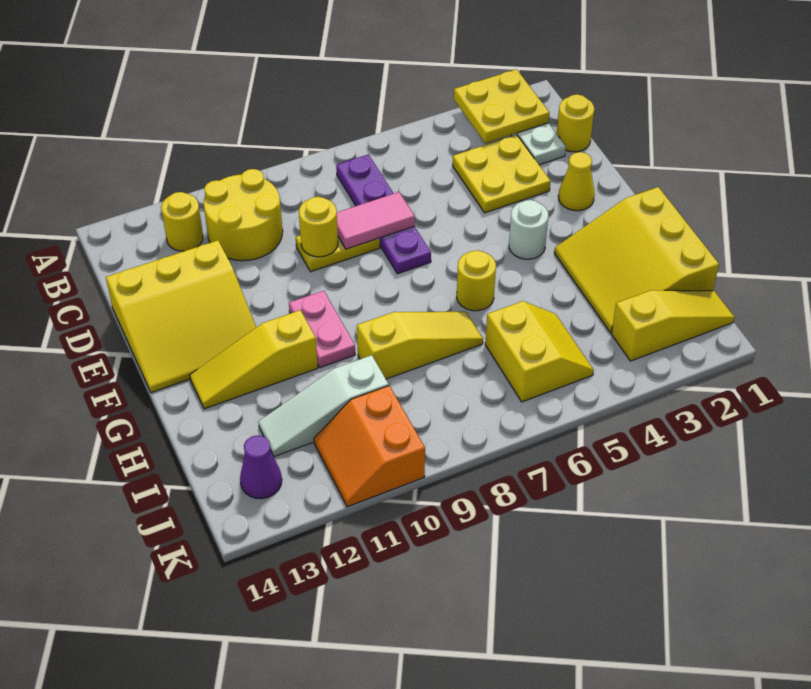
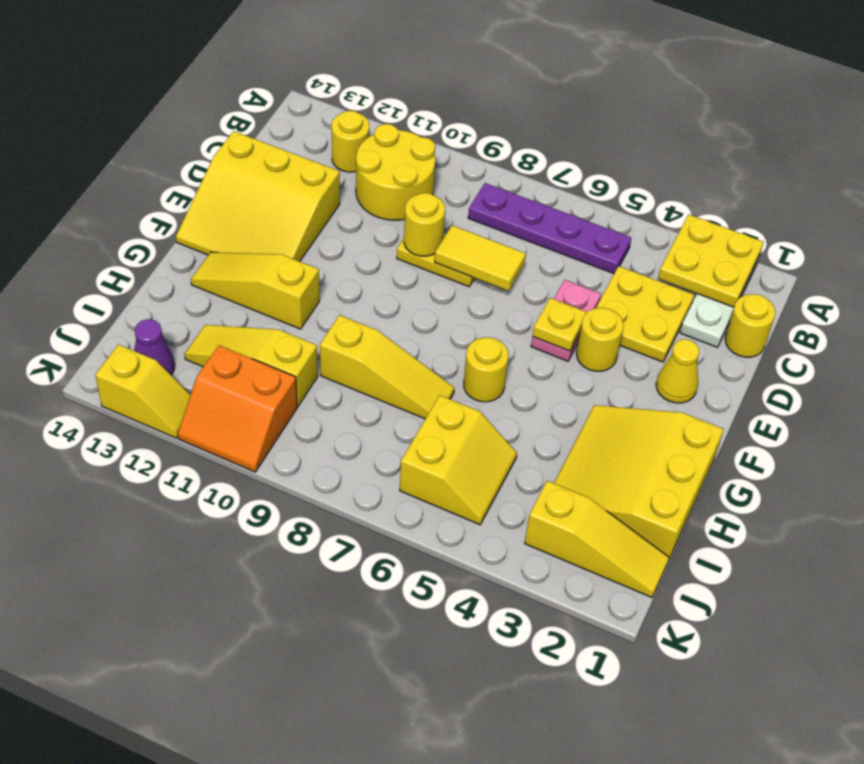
purple 1x4 plate [336,154,431,274] -> purple 1x4 plate turned to [468,183,631,274]
pink 1x2 tile [337,192,415,249] -> yellow 1x2 tile [435,225,526,291]
none -> yellow 1x1 round brick [576,308,624,371]
none -> yellow 1x1 plate [533,298,587,351]
white 1x1 round brick [509,200,548,259] -> none
pink 1x2 plate [289,291,355,368] -> pink 1x2 plate moved to [531,280,601,361]
white 1x3 slope [258,355,389,457] -> yellow 1x3 slope [185,325,318,406]
orange 2x2 slope [314,386,425,507] -> orange 2x2 slope turned to [178,345,297,472]
none -> yellow 1x2 slope [95,344,190,438]

